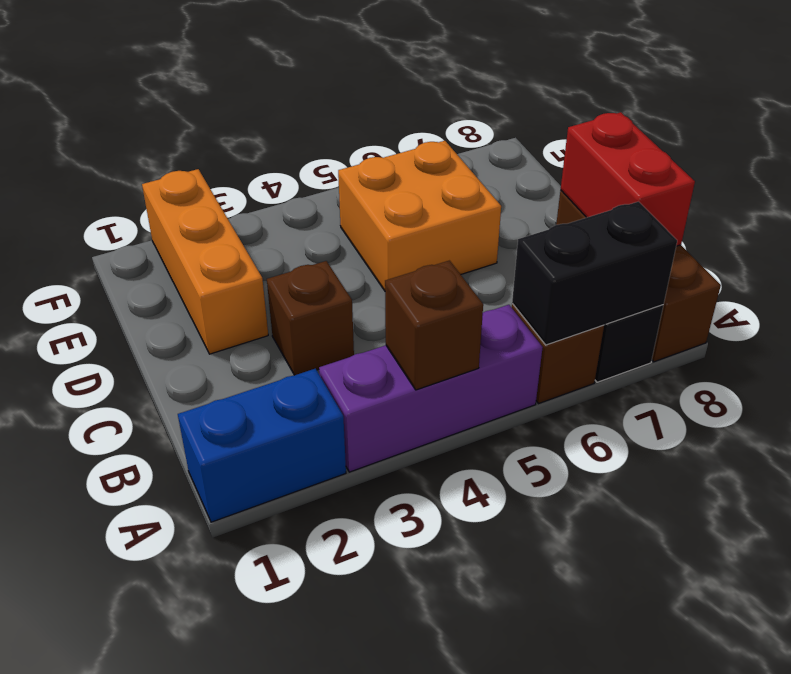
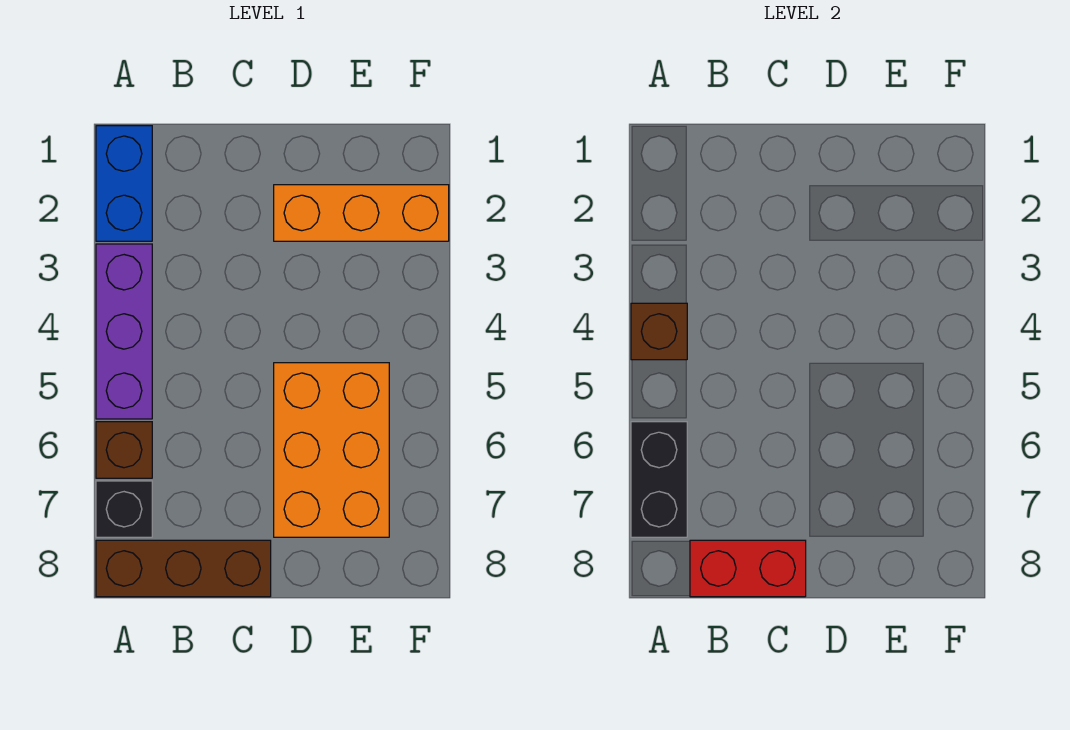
brown 1x1 brick [267,261,354,375] -> none
orange 2x2 brick [338,141,501,291] -> orange 2x3 brick [274,363,389,537]

